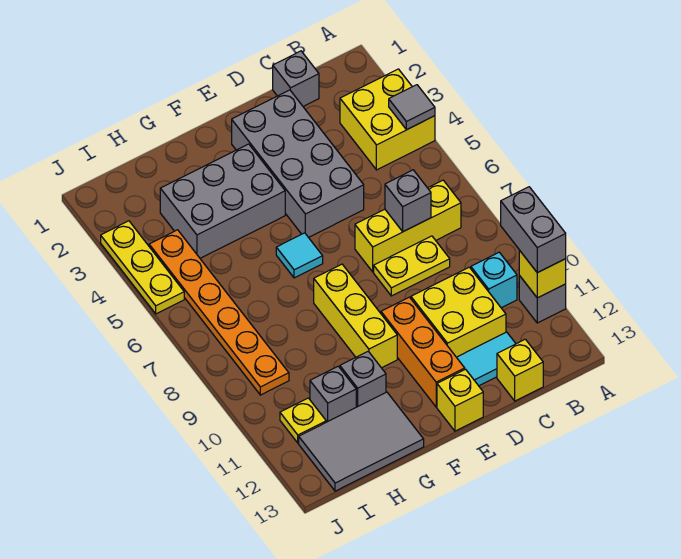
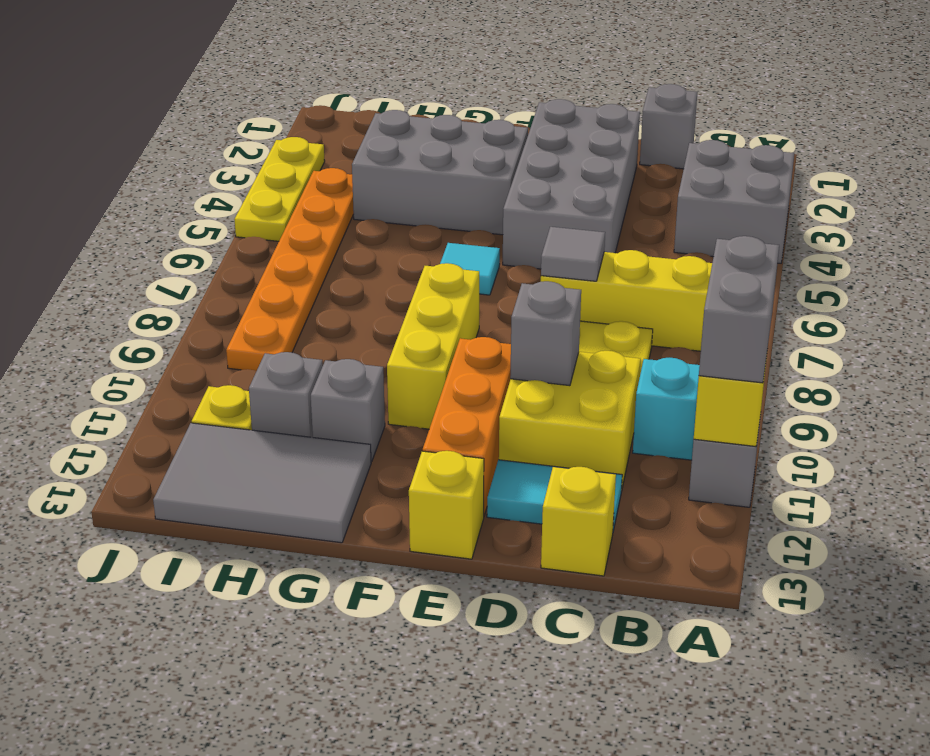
yellow 2x2 brick [340,69,435,170] -> grey 2x2 brick [674,140,794,263]
grey 1x1 tile [389,85,435,130] -> grey 1x1 tile moved to [541,227,605,281]
grey 1x1 brick [385,170,431,232] -> grey 1x1 brick moved to [510,281,581,386]

